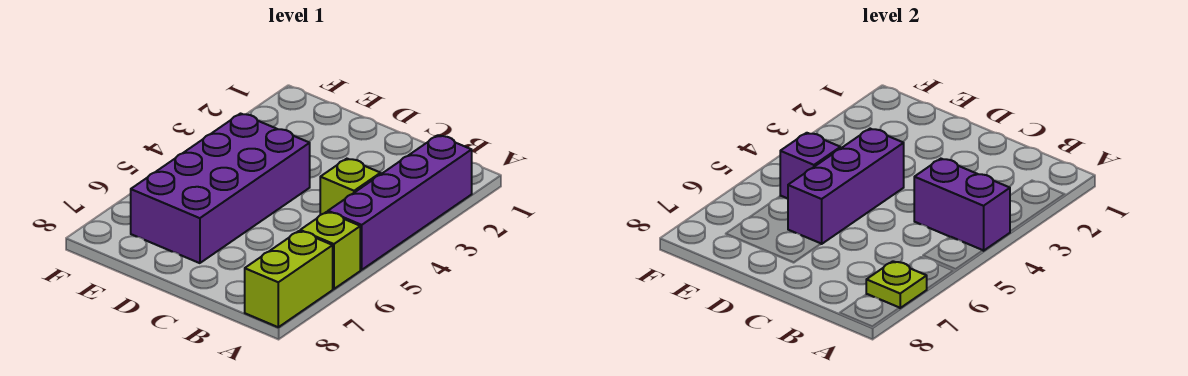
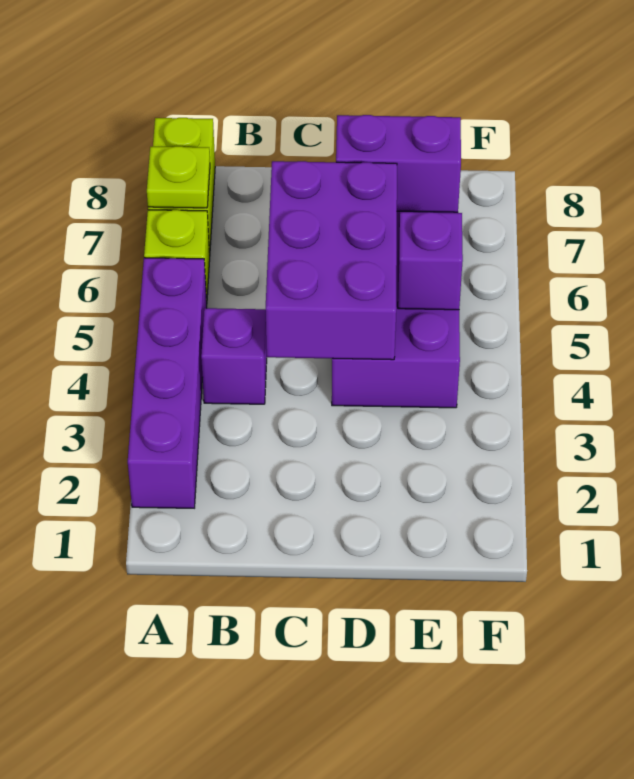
purple 1x2 brick [914,159,1010,251] -> purple 1x2 brick moved to [336,115,461,212]
lime 1x1 brick [320,159,381,215] -> purple 1x1 brick [201,308,267,404]
purple 1x3 brick [788,129,904,244] -> purple 2x3 brick [266,161,397,360]

